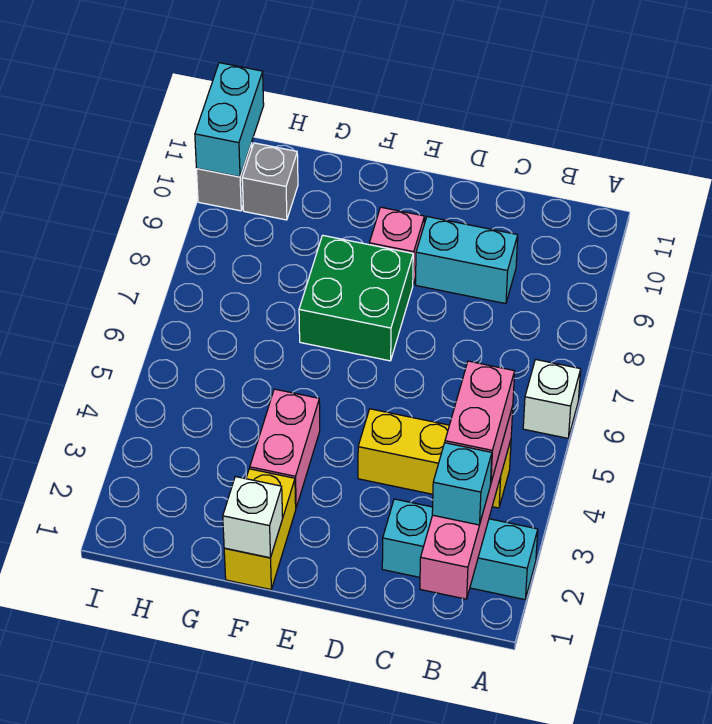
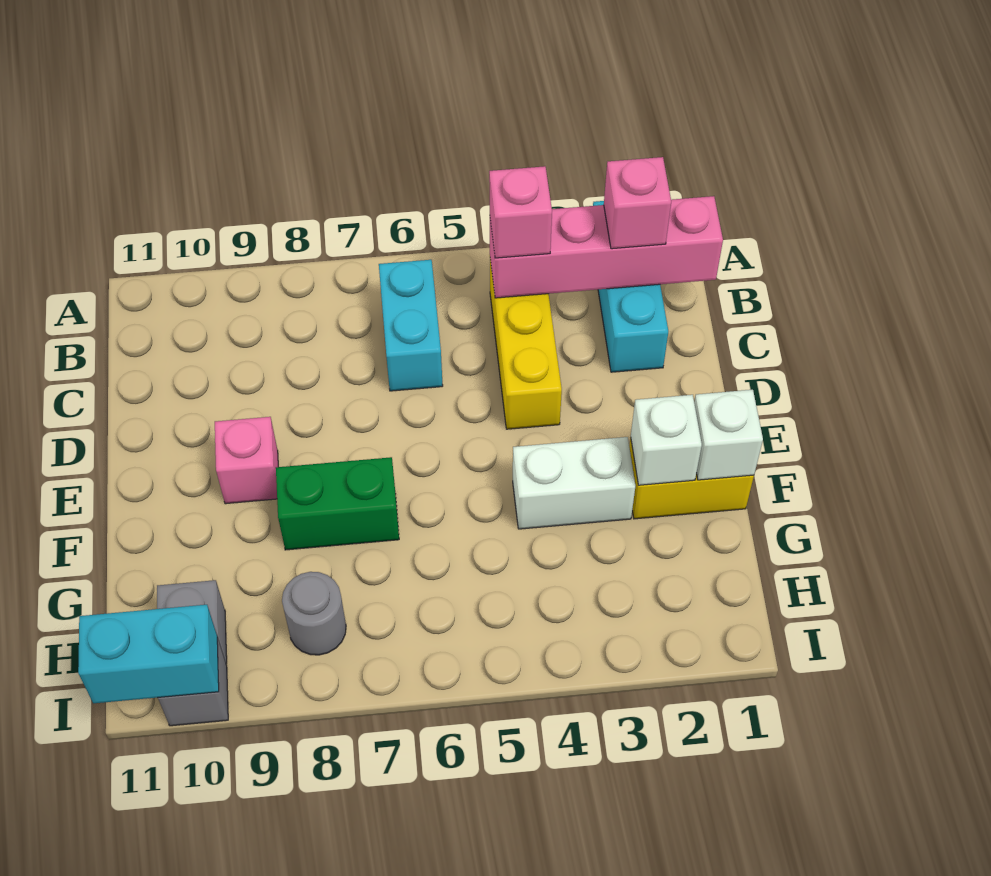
white 1x1 brick [523,360,581,438] -> white 1x1 brick moved to [631,395,702,485]
cyan 1x1 brick [432,443,492,525] -> pink 1x1 brick [604,157,671,249]
pink 1x2 brick [445,361,515,482] -> pink 1x1 brick [489,166,552,258]
cyan 1x2 brick [415,217,518,304] -> cyan 1x2 brick moved to [379,260,443,391]
green 2x2 brick [299,235,413,361] -> green 1x2 brick [276,457,399,550]
pink 1x2 brick [250,389,320,507] -> white 1x2 brick [513,437,635,529]
none -> grey 1x1 round brick [282,572,346,655]

